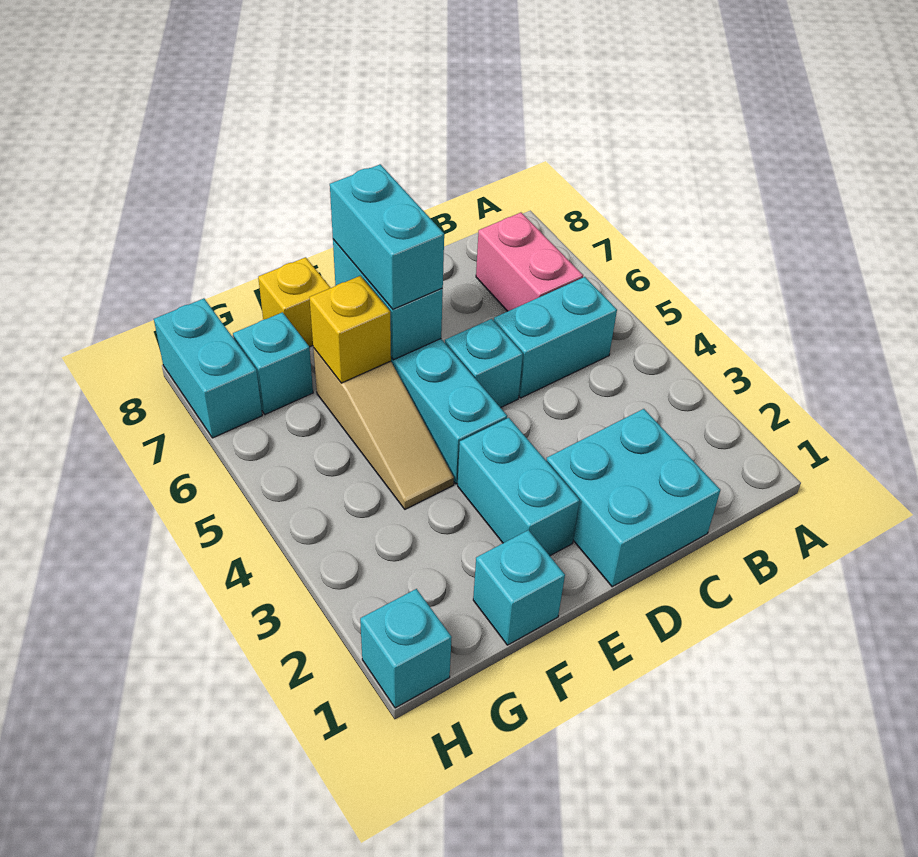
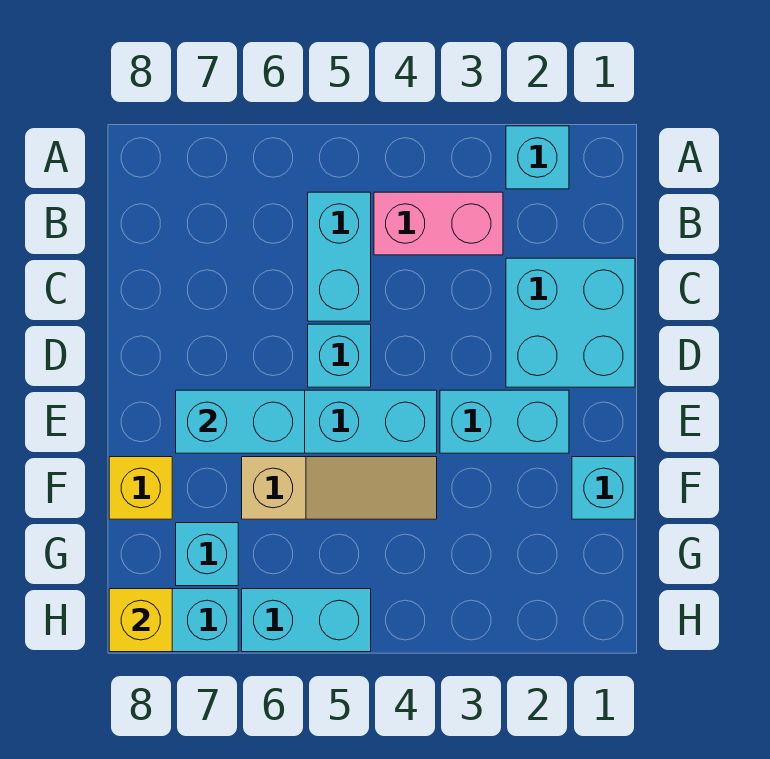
pink 1x2 brick [476,213,583,311] -> pink 1x2 brick moved to [374,192,503,255]
cyan 1x2 brick [330,164,444,309] -> cyan 1x2 brick moved to [242,589,371,652]
yellow 1x1 brick [309,276,391,383] -> yellow 1x1 brick moved to [109,589,172,652]
cyan 1x1 brick [360,589,452,708] -> cyan 1x1 brick moved to [506,126,569,189]

